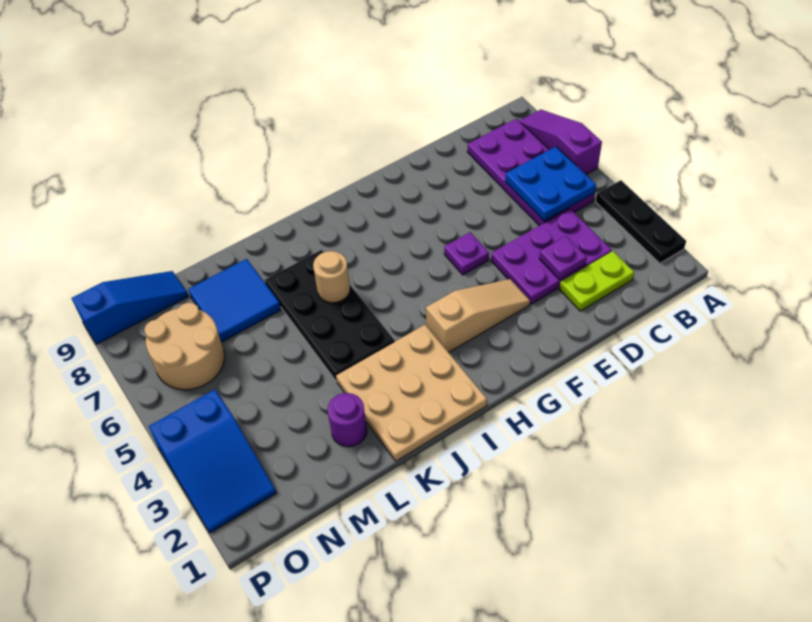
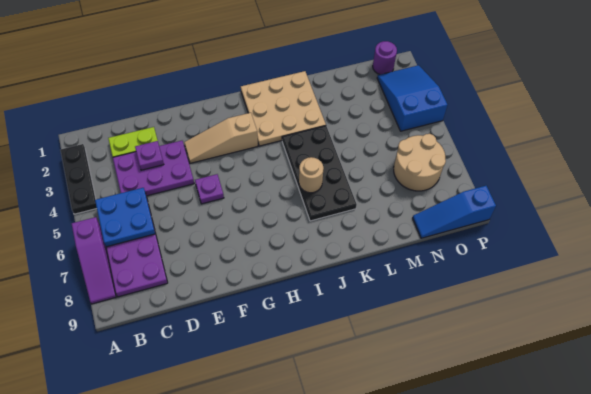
purple 1x1 round brick [328,393,367,447] -> purple 1x1 round brick moved to [373,41,397,75]
blue 2x2 tile [188,259,281,342] -> none

